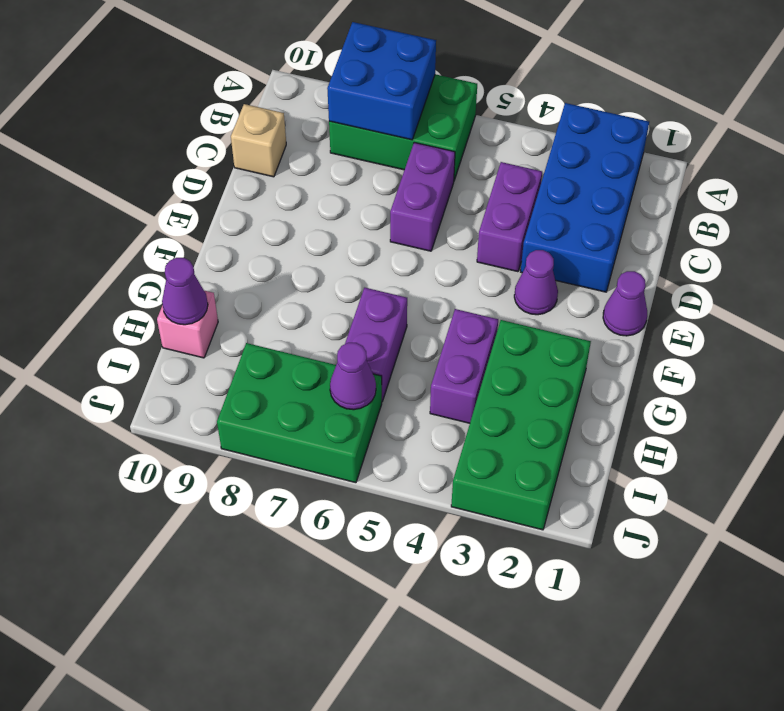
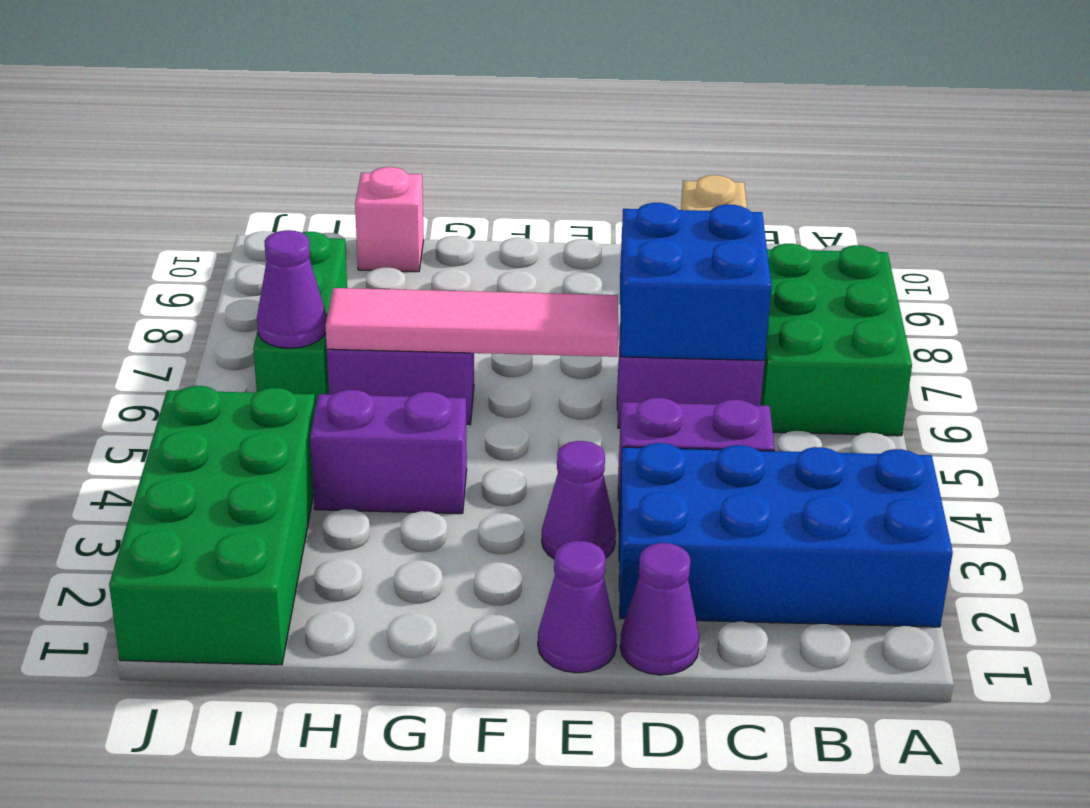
blue 2x2 brick [327,22,436,140] -> blue 2x2 brick moved to [620,203,772,360]
none -> pink 1x4 tile [325,288,618,357]
green 2x4 brick [451,320,591,530] -> green 2x4 brick turned to [109,386,315,665]
purple 1x1 cone [162,258,208,325] -> purple 1x1 cone moved to [620,543,699,675]
green 2x3 brick [217,343,382,483] -> green 1x3 brick [253,232,347,408]

